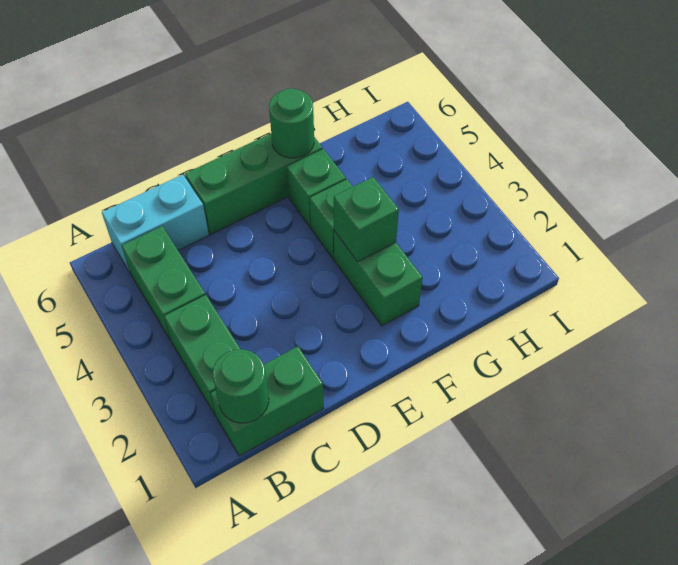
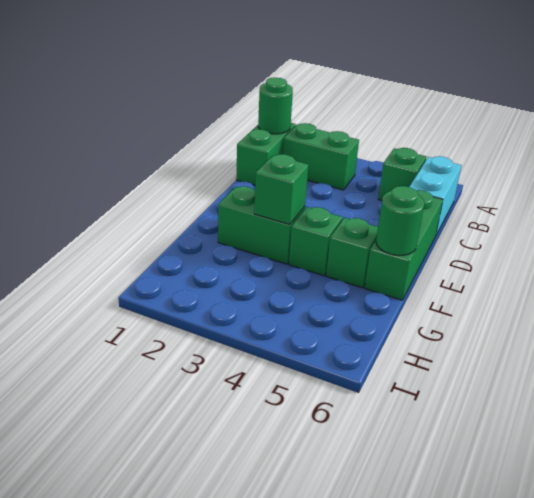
green 1x2 brick [122,226,205,341] -> green 1x1 brick [378,148,426,200]

